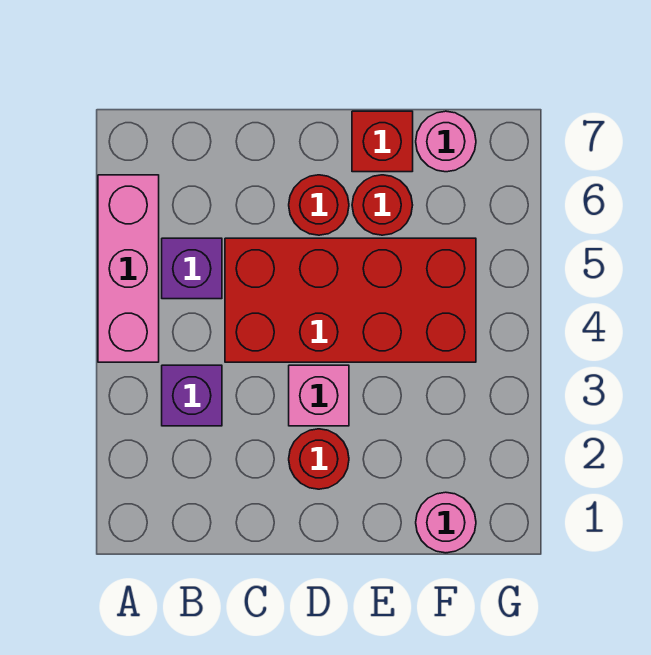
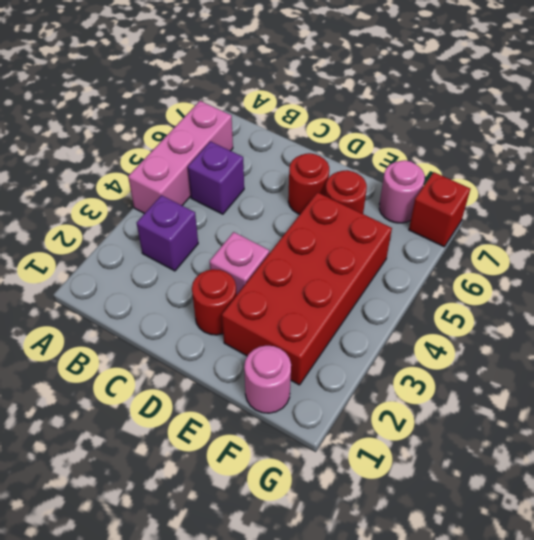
red 2x4 brick [225,238,476,362] -> red 2x4 brick turned to [222,192,392,385]
red 1x1 brick [352,111,413,172] -> red 1x1 brick moved to [409,172,470,247]

